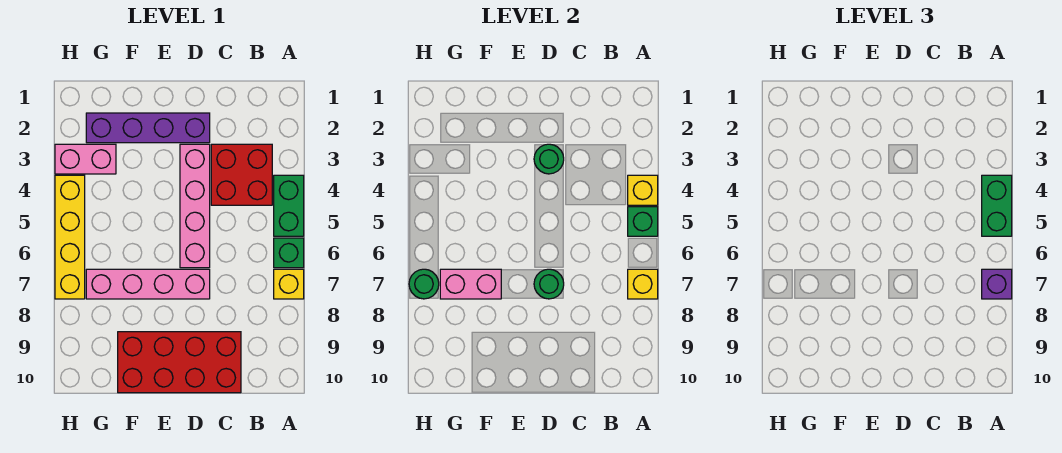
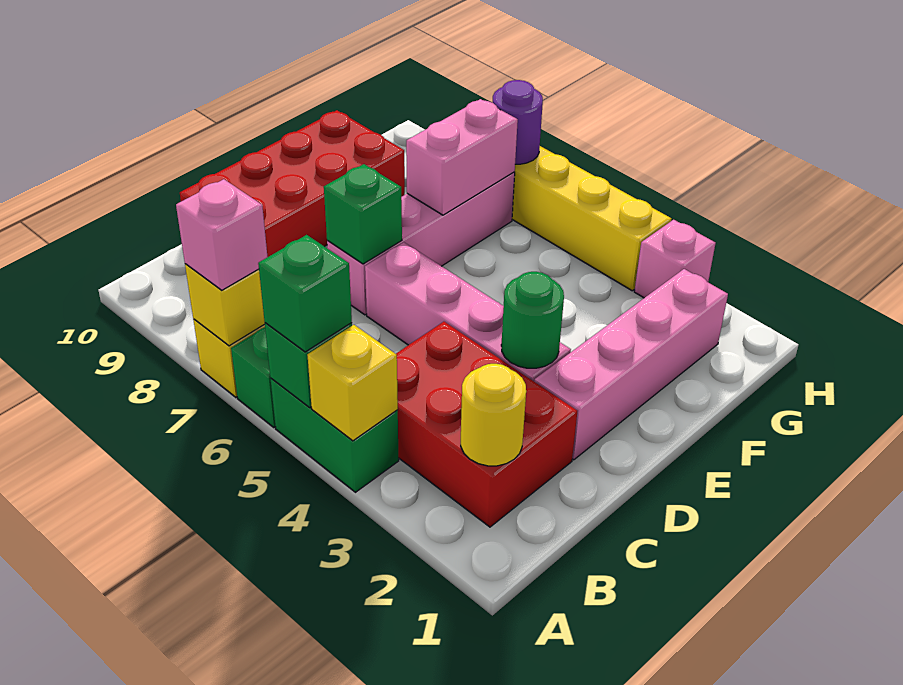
green 1x2 brick [982,175,1012,236] -> green 1x1 brick [258,235,352,352]
purple 1x1 brick [982,269,1012,299] -> pink 1x1 brick [176,179,267,290]
none -> yellow 1x1 round brick [461,364,526,466]
red 2x2 brick [211,144,272,205] -> red 2x3 brick [396,322,577,527]
purple 1x4 brick [86,113,210,143] -> pink 1x4 brick [534,269,728,460]
green 1x1 round brick [534,269,564,299] -> green 1x1 brick [324,164,402,264]
pink 1x2 brick [55,144,116,174] -> pink 1x1 brick [634,220,716,298]
green 1x1 round brick [409,269,439,299] -> purple 1x1 round brick [493,80,543,164]

